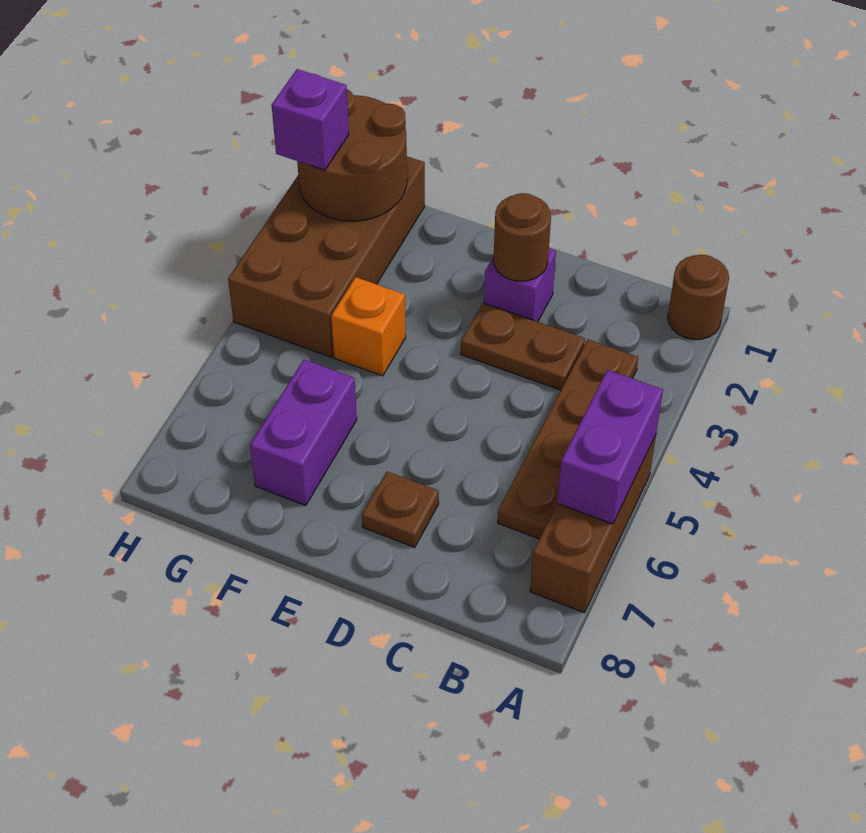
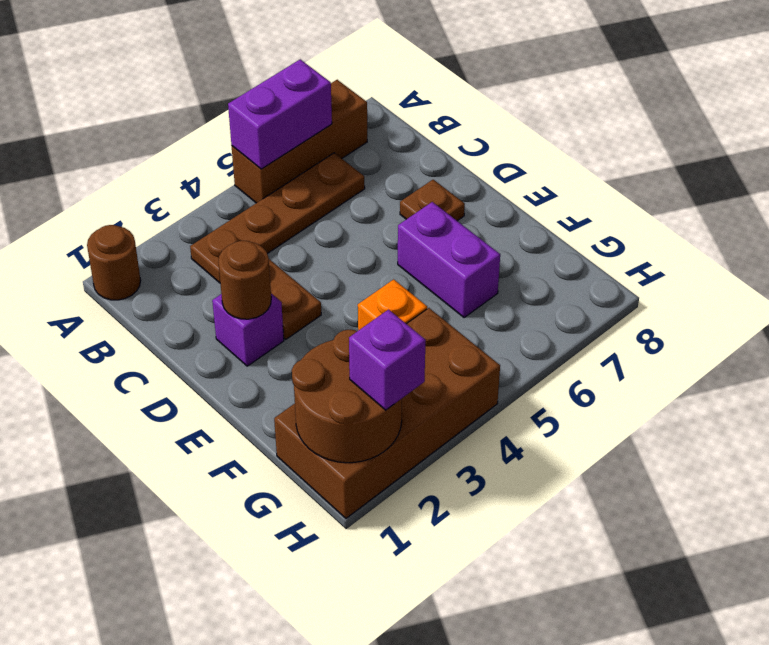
purple 1x2 brick [250,360,357,506] -> purple 1x2 brick turned to [398,202,500,318]

